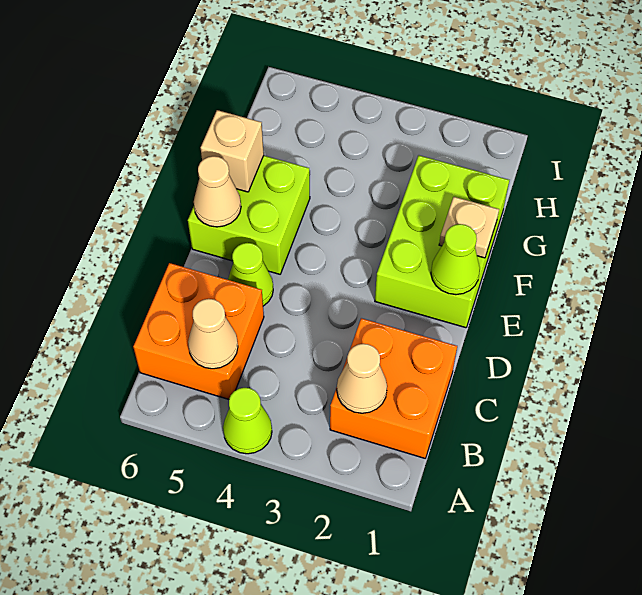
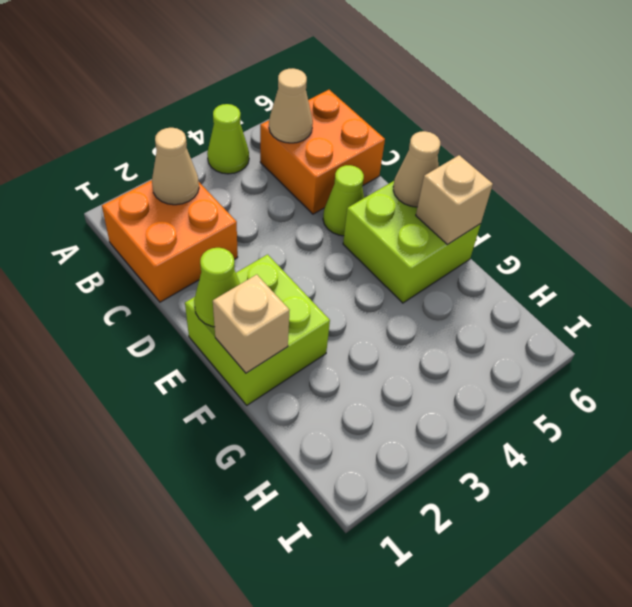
lime 2x3 brick [375,155,509,328] -> lime 2x2 brick [185,254,330,405]
tan 1x1 plate [439,197,499,258] -> tan 1x1 brick [213,275,290,373]

